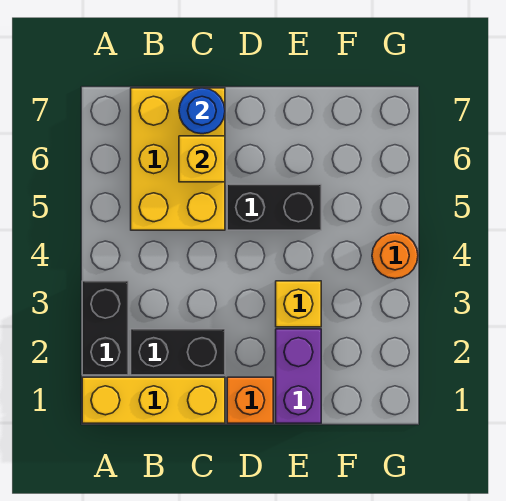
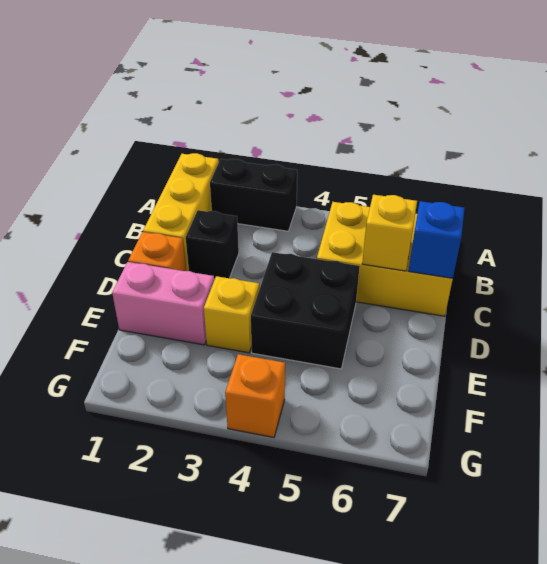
black 1x2 brick [131,329,225,375] -> black 1x1 brick [186,210,239,279]
blue 1x1 round brick [179,88,225,134] -> blue 1x1 brick [408,201,465,279]
black 1x2 brick [227,184,321,230] -> black 2x2 brick [251,252,360,369]
purple 1x2 brick [276,329,321,423] -> pink 1x2 brick [112,262,214,345]
orange 1x1 round brick [372,233,418,279] -> orange 1x1 brick [225,354,285,437]

